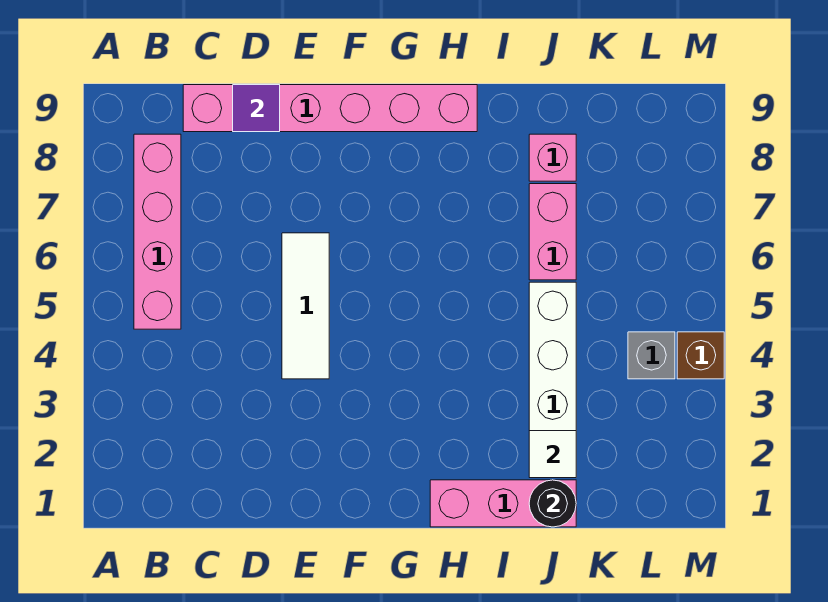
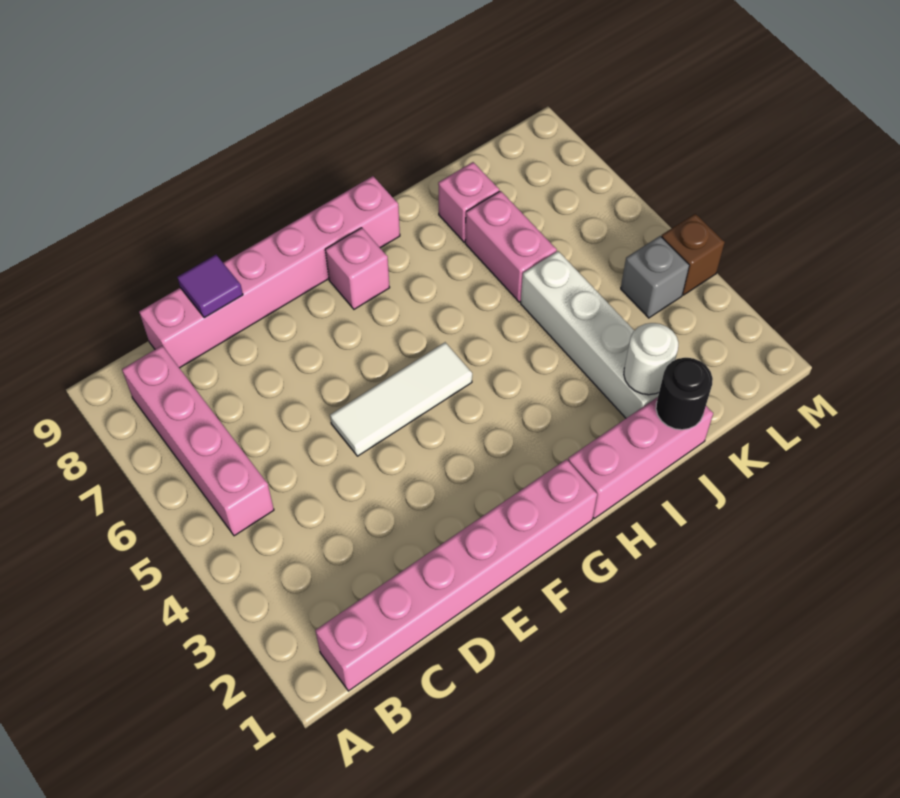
none -> pink 1x6 brick [315,459,597,691]
white 1x3 tile [282,233,329,379] -> white 1x3 tile turned to [330,342,472,456]
none -> pink 1x1 brick [325,228,390,309]
white 1x1 tile [529,431,576,478] -> white 1x1 round brick [624,323,678,395]

